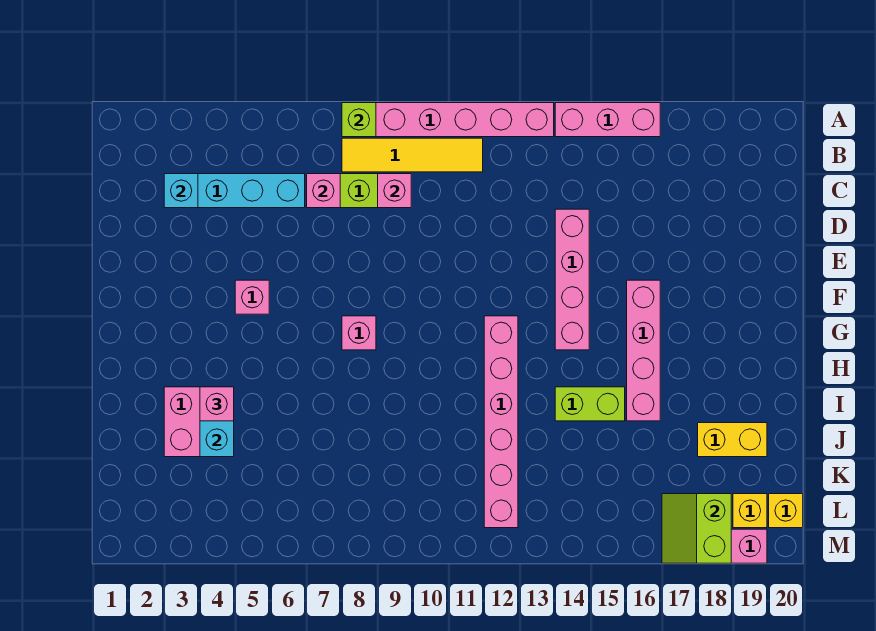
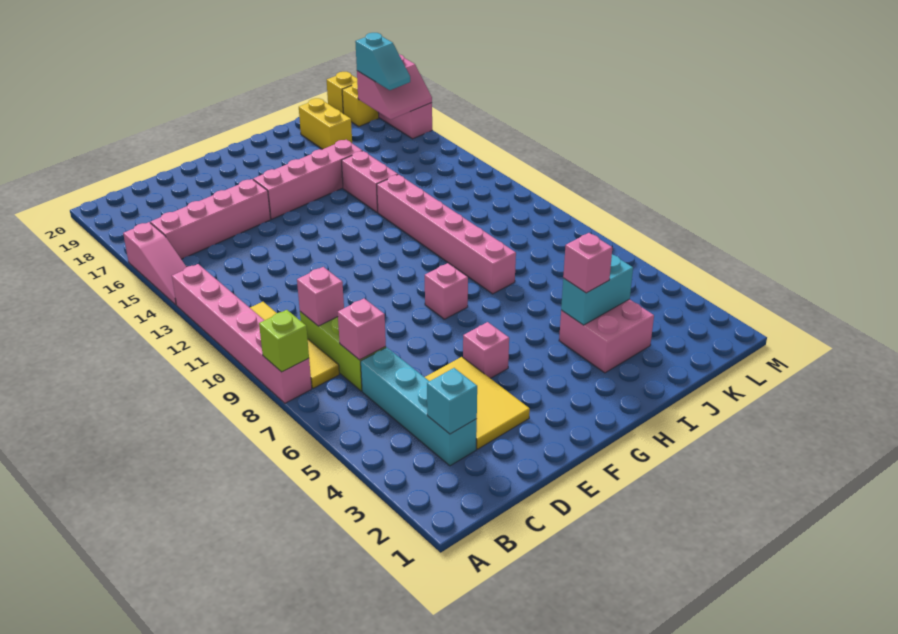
pink 1x3 brick [555,103,660,137] -> pink 1x3 slope [123,222,186,305]
none -> yellow 2x3 tile [425,357,530,449]
pink 1x4 brick [555,209,589,350] -> pink 1x4 brick moved to [151,179,271,259]
pink 1x6 brick [484,316,518,528] -> pink 1x6 brick turned to [377,174,516,294]
lime 1x2 brick [555,387,625,421] -> pink 1x2 brick [342,151,398,212]
lime 2x2 slope [662,494,731,563] -> pink 2x2 slope [357,54,432,119]
none -> cyan 1x2 slope [355,33,410,90]

